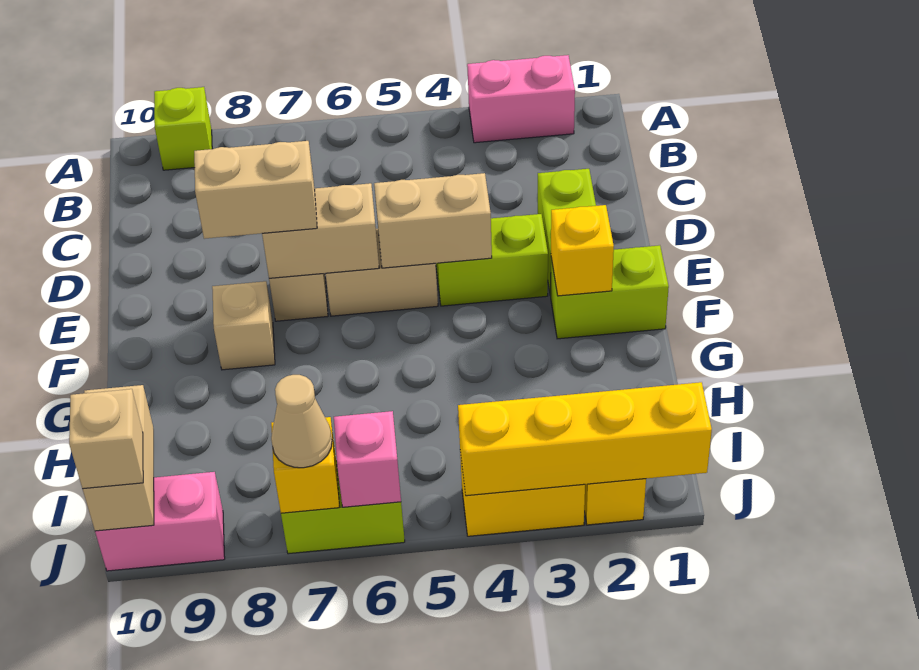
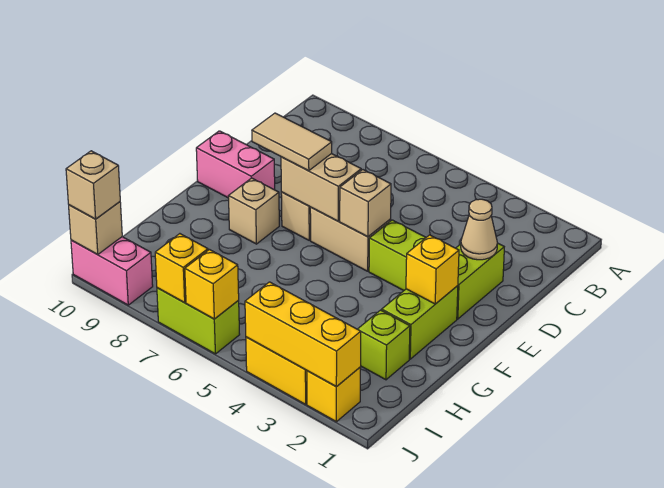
pink 1x2 brick [467,55,575,143] -> pink 1x2 brick moved to [196,131,275,198]
lime 1x1 brick [154,87,212,170] -> lime 1x1 brick moved to [358,310,410,380]
tan 1x2 brick [374,173,492,268] -> tan 1x1 brick [340,170,391,237]
tan 1x2 brick [194,141,317,239] -> tan 1x2 tile [252,113,332,171]
lime 1x2 brick [551,245,669,339] -> lime 1x2 brick turned to [382,286,458,359]
tan 1x2 brick [83,385,154,531] -> tan 1x1 brick [69,202,122,254]
yellow 1x4 brick [458,382,712,496] -> yellow 1x3 brick [245,282,361,387]
pink 1x1 brick [334,411,401,507] -> yellow 1x1 brick [185,250,239,319]
tan 1x1 cone [271,375,332,468] -> tan 1x1 cone moved to [461,199,497,260]

